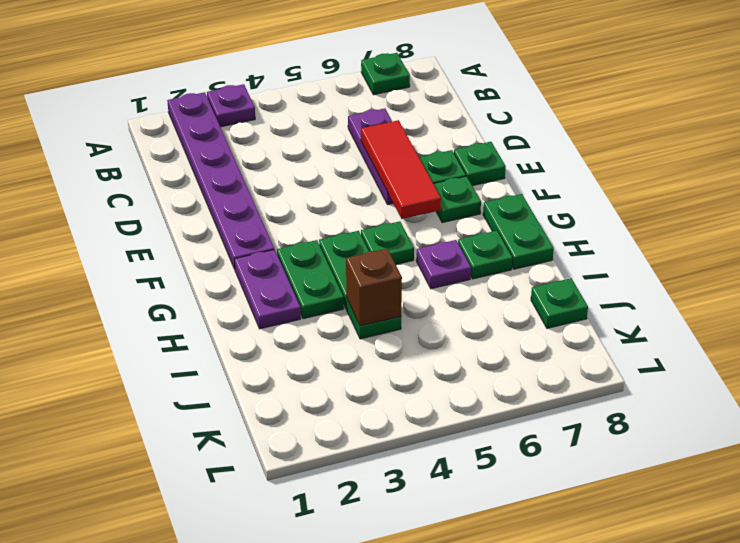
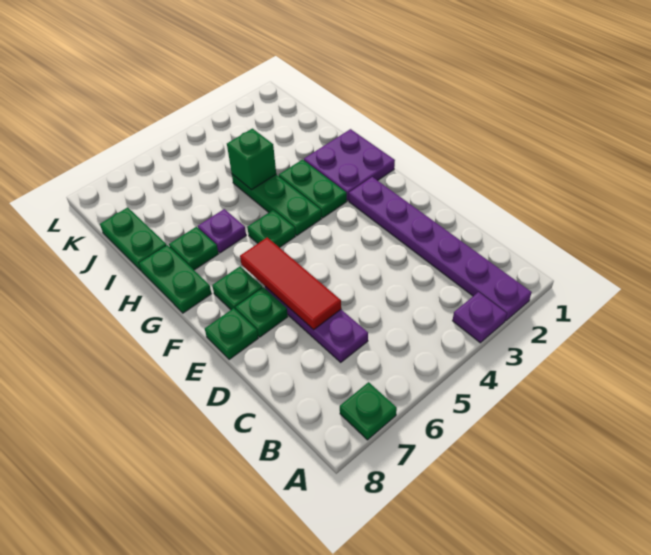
purple 1x2 plate [234,250,301,329] -> purple 2x2 plate [304,129,395,201]
brown 1x1 brick [346,249,402,326] -> green 1x1 brick [227,129,276,190]
green 1x1 plate [531,278,588,328] -> green 1x2 plate [100,207,167,271]

